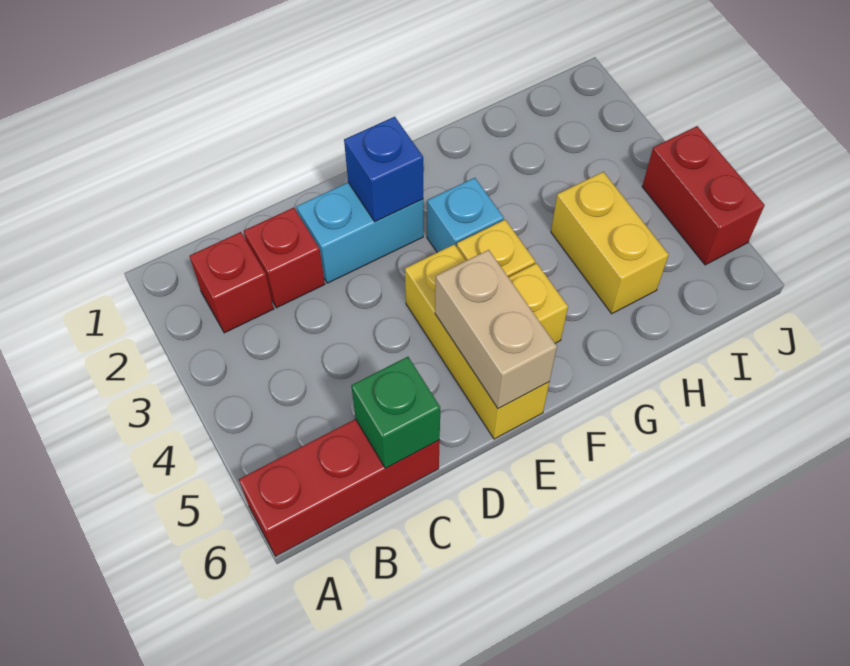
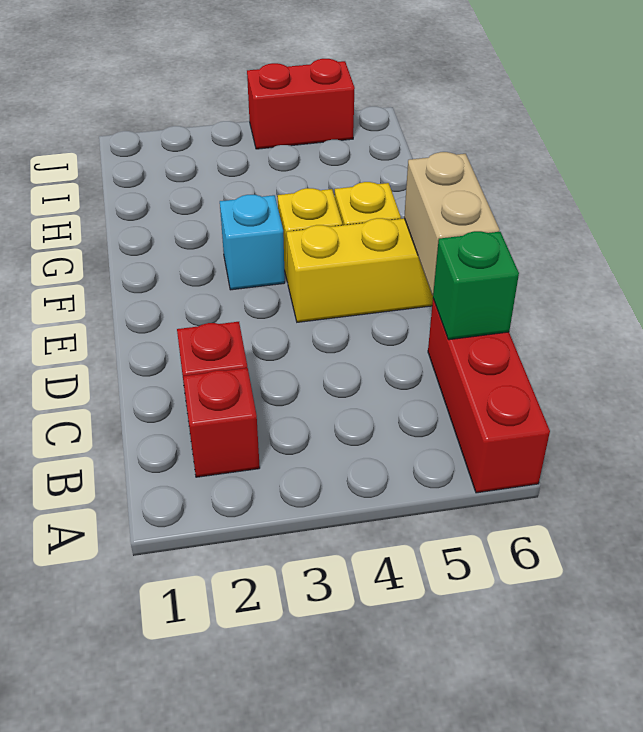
cyan 1x2 brick [296,182,423,283] -> none
blue 1x1 brick [344,117,423,222] -> none
tan 1x2 brick [435,250,557,409] -> tan 1x2 brick turned to [404,152,499,295]
yellow 1x2 brick [551,172,669,314] -> none

